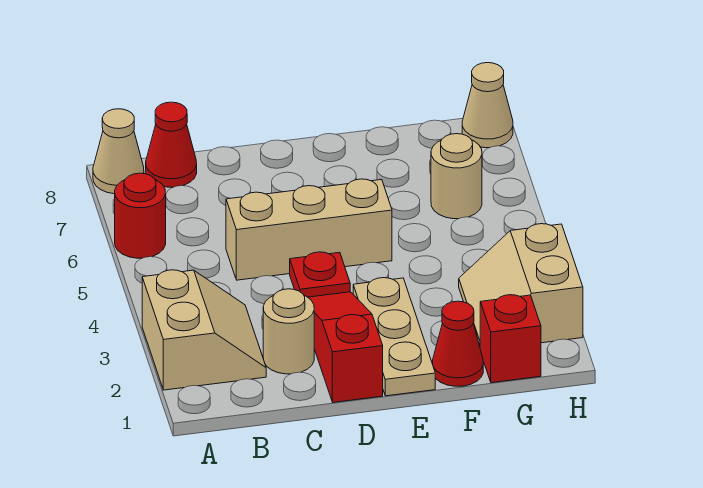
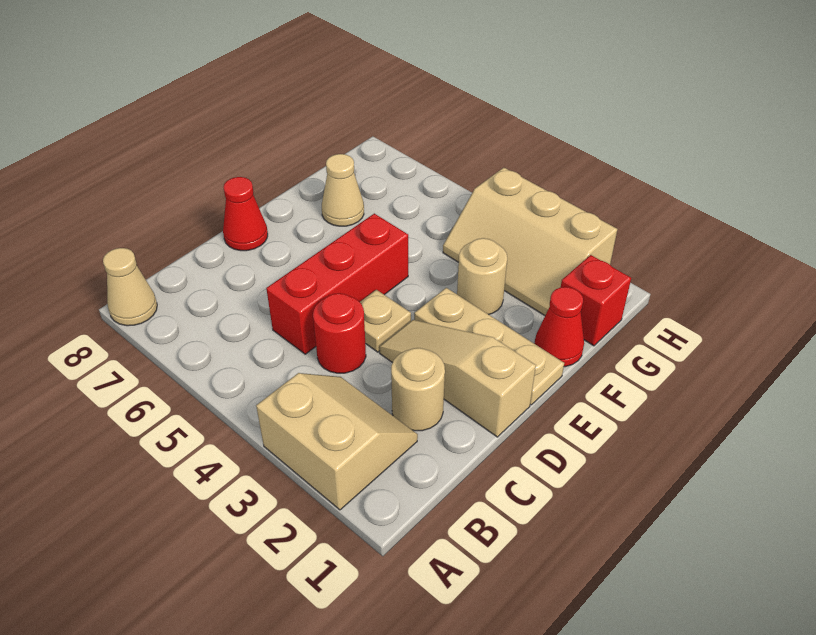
red 1x1 round brick [115,173,166,258] -> red 1x1 round brick moved to [313,293,366,373]
red 1x1 cone [146,102,197,187] -> red 1x1 cone moved to [223,177,268,251]
tan 1x3 brick [226,179,392,280] -> red 1x3 brick [266,214,408,354]
red 1x3 slope [308,292,383,402] -> tan 1x3 slope [380,320,536,437]
red 1x1 plate [290,252,350,297] -> tan 1x1 plate [360,290,411,352]
tan 2x2 slope [459,224,583,346] -> tan 2x3 slope [443,168,618,315]
tan 1x1 round brick [431,134,482,219] -> tan 1x1 round brick moved to [457,238,507,315]
tan 1x1 cone [462,63,513,148] -> tan 1x1 cone moved to [322,154,364,226]

